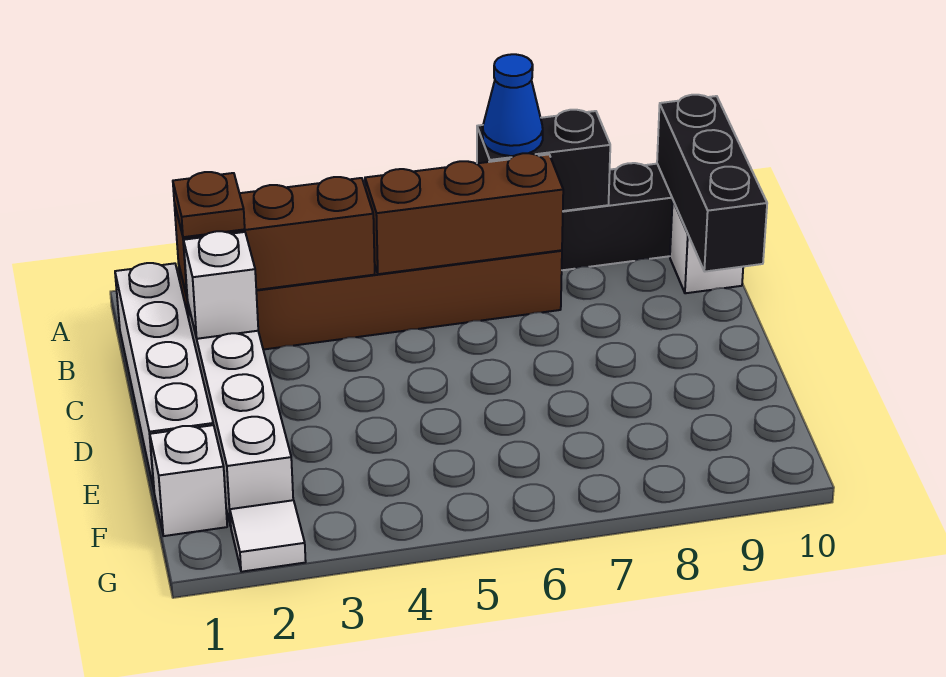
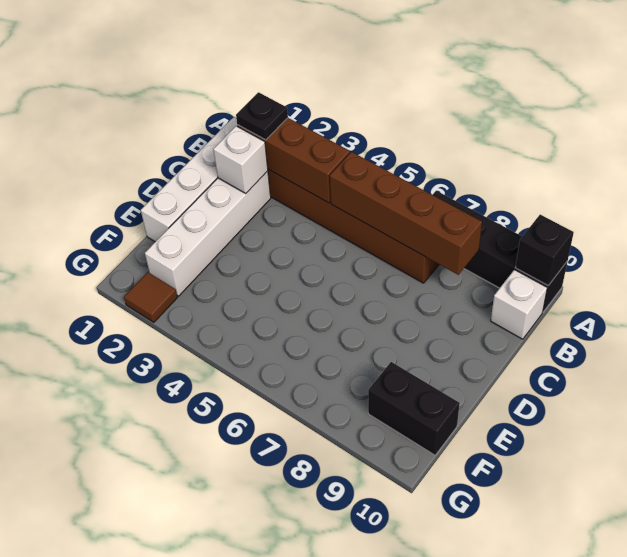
black 1x2 brick [477,110,610,211] -> black 1x2 brick moved to [368,362,460,455]
blue 1x1 cone [483,54,543,156] -> none
black 1x3 brick [657,95,767,272] -> black 1x1 brick [515,215,574,286]
brown 1x1 plate [173,172,245,237] -> black 1x1 plate [236,92,288,140]
brown 1x3 brick [365,153,563,274] -> brown 1x4 brick [330,152,482,275]
white 1x1 brick [150,425,227,536] -> none
white 1x1 tile [230,500,306,572] -> brown 1x1 tile [124,272,177,322]

